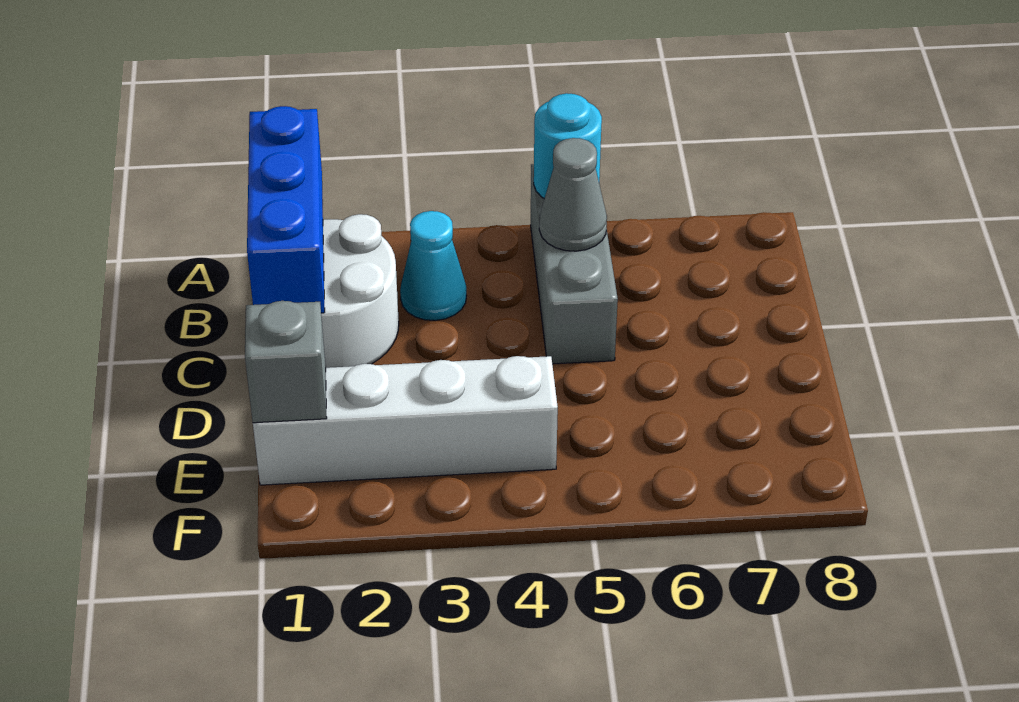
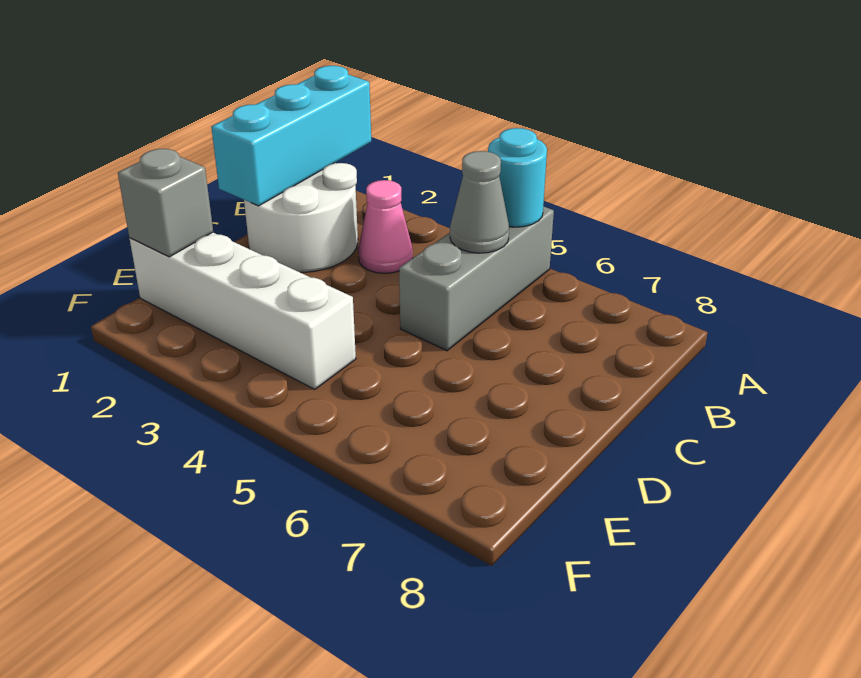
blue 1x3 brick [247,106,325,313] -> cyan 1x3 brick [211,66,371,206]
cyan 1x1 cone [400,211,466,320] -> pink 1x1 cone [358,180,413,273]

